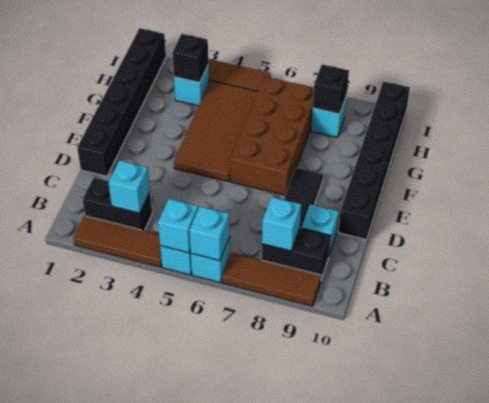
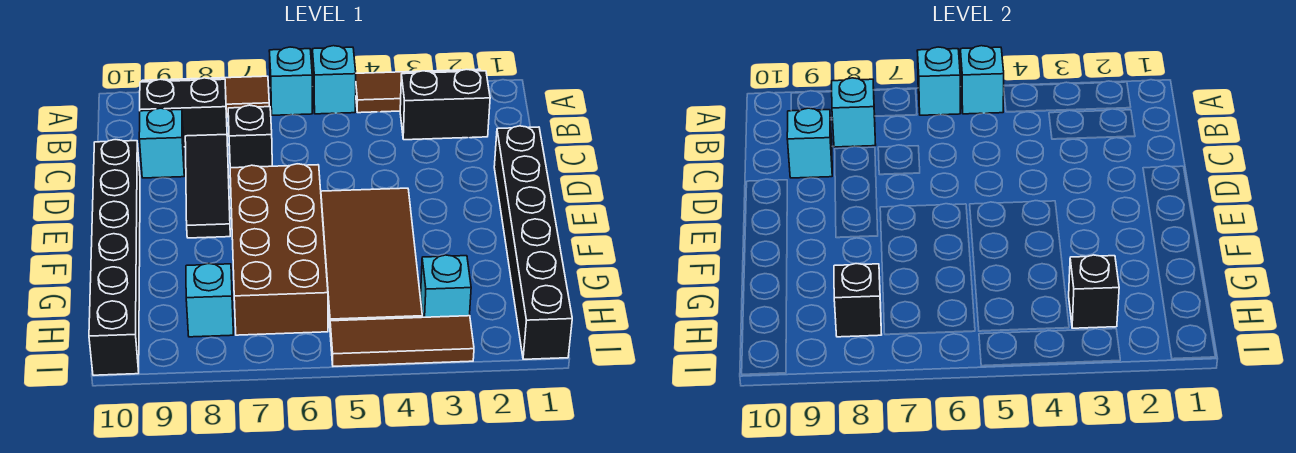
cyan 1x1 brick [108,160,150,213] -> cyan 1x1 brick moved to [787,108,832,178]
none -> black 1x1 brick [228,105,272,168]

